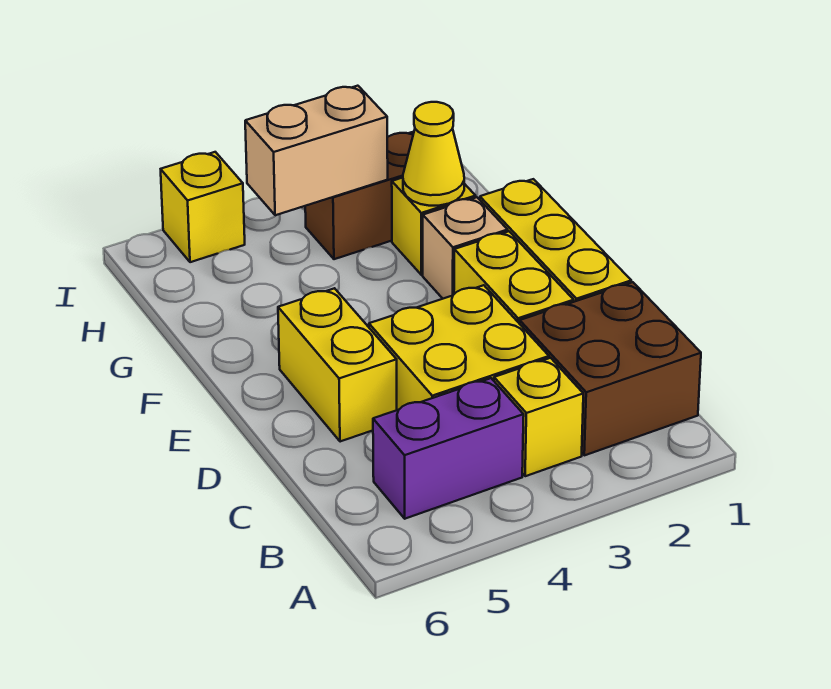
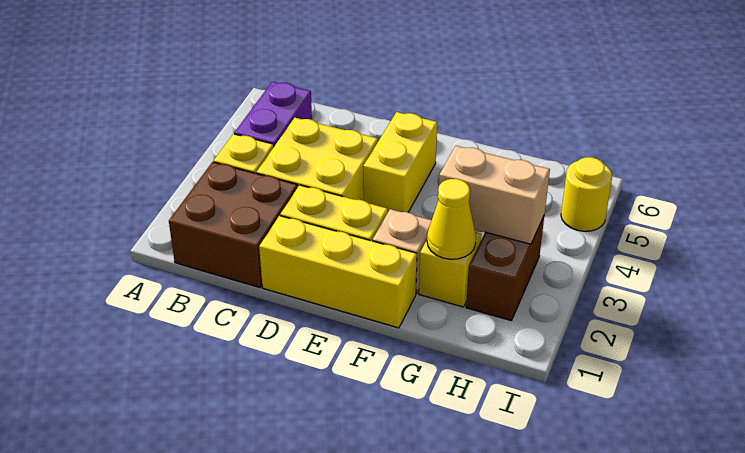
yellow 1x2 brick [278,288,397,442] -> yellow 1x2 brick turned to [363,112,437,212]
tan 1x2 brick [245,86,388,215] -> tan 1x2 brick turned to [438,146,550,244]
yellow 1x1 brick [161,152,245,262] -> yellow 1x1 round brick [561,157,612,231]

